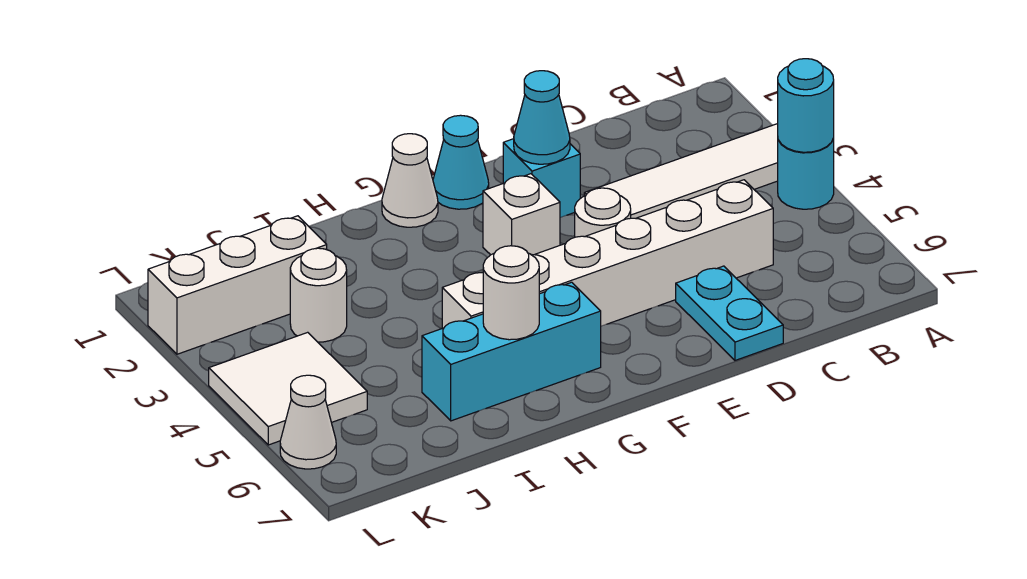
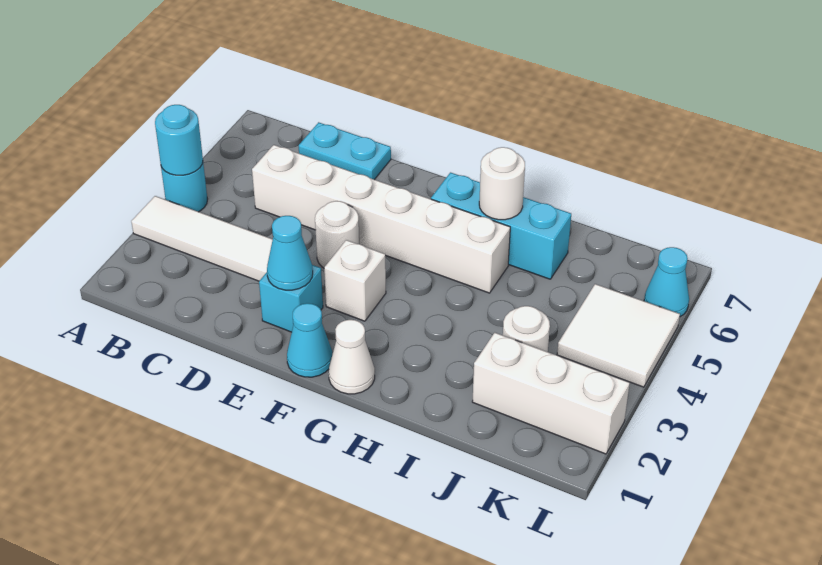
cyan 1x2 plate [676,266,783,360] -> cyan 1x2 plate turned to [299,122,391,180]
white 1x1 cone [280,375,336,469] -> cyan 1x1 cone [644,247,689,317]

